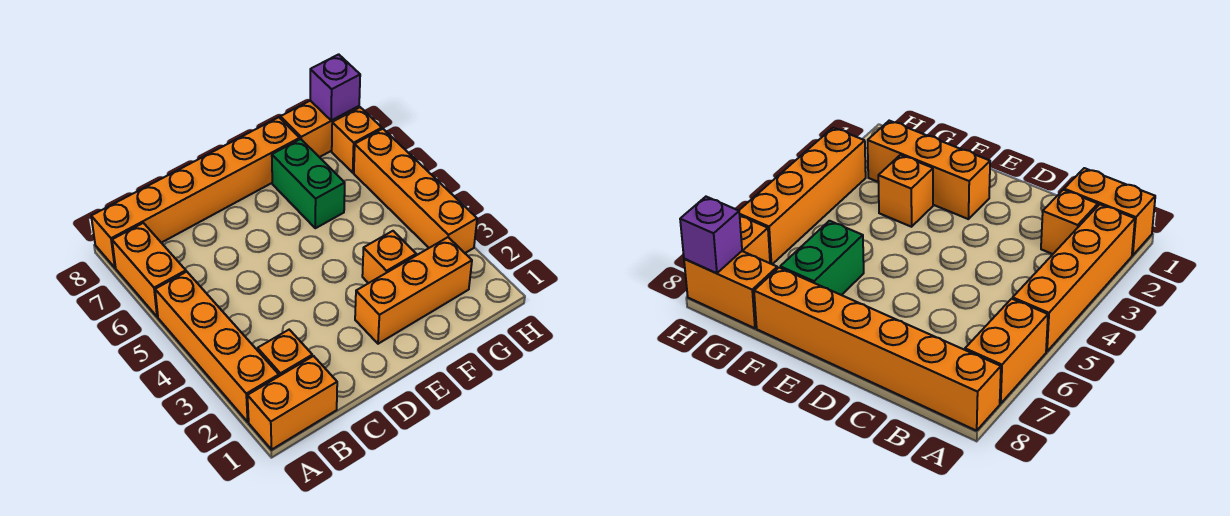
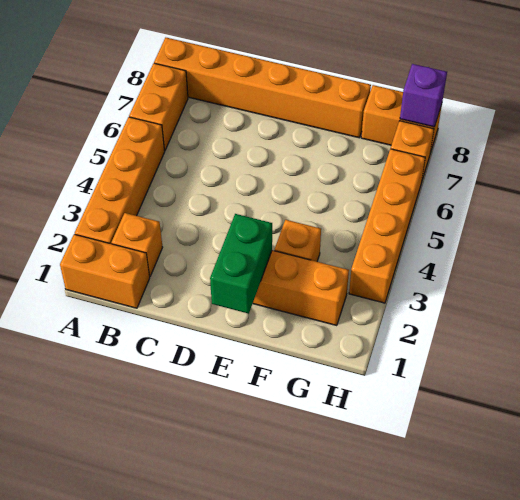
green 1x2 brick [272,139,345,228] -> green 1x2 brick moved to [210,214,272,314]

